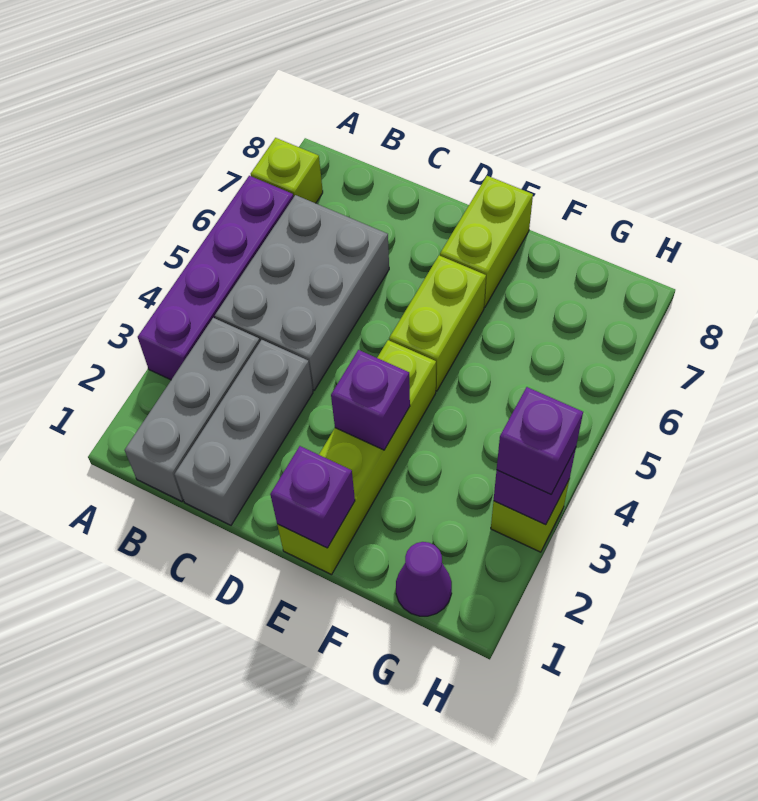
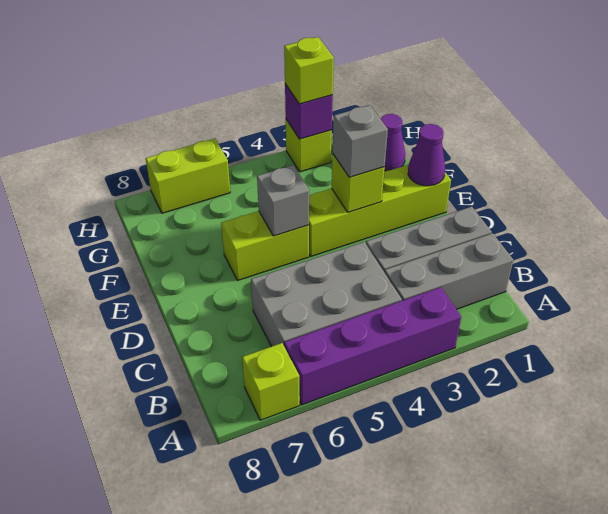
purple 1x1 brick [270,446,355,548] -> purple 1x1 cone [408,124,445,186]
purple 1x1 brick [331,350,410,450] -> lime 1x1 brick [332,154,385,212]
none -> grey 1x1 brick [333,105,388,177]
none -> grey 1x1 brick [257,165,309,236]
lime 1x2 brick [440,176,533,307] -> lime 1x2 brick moved to [146,139,230,213]
purple 1x1 brick [497,387,583,494] -> lime 1x1 brick [284,37,334,104]

